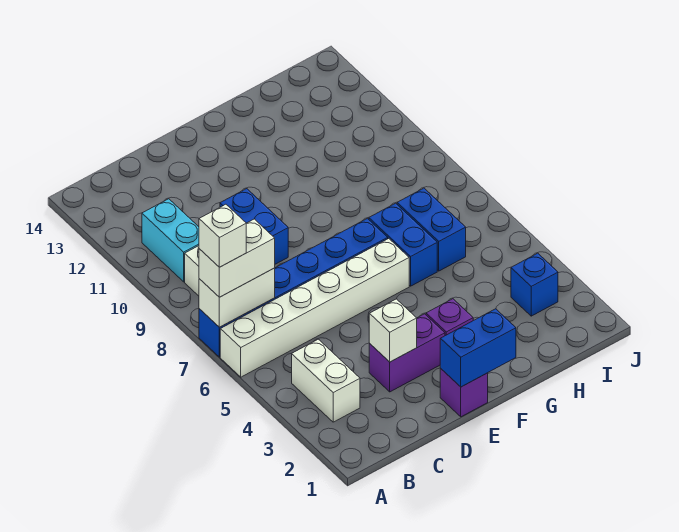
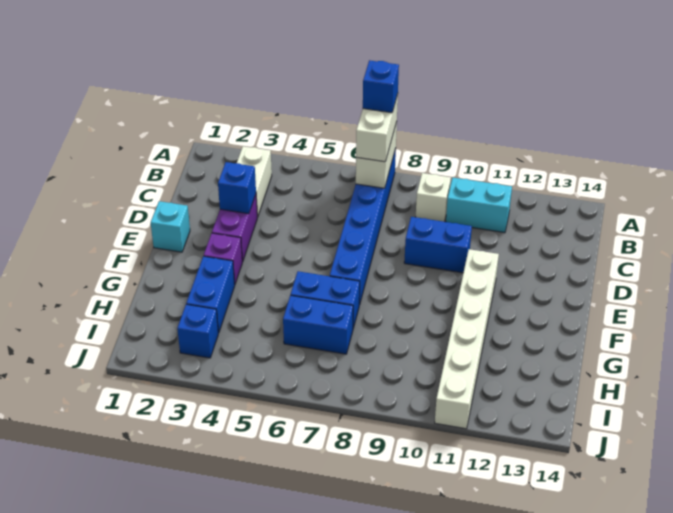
white 1x6 brick [220,239,409,377] -> white 1x6 brick moved to [435,249,499,429]
white 1x1 brick [199,204,246,267] -> blue 1x1 brick [363,60,399,113]
white 1x2 brick [292,339,360,422] -> white 1x2 brick turned to [237,146,272,217]
white 1x1 brick [369,299,417,362] -> blue 1x1 brick [218,162,256,214]
purple 1x1 brick [440,369,488,417] -> cyan 1x1 brick [151,201,190,252]
blue 1x2 brick [440,309,516,387] -> blue 1x2 brick moved to [186,256,235,333]

